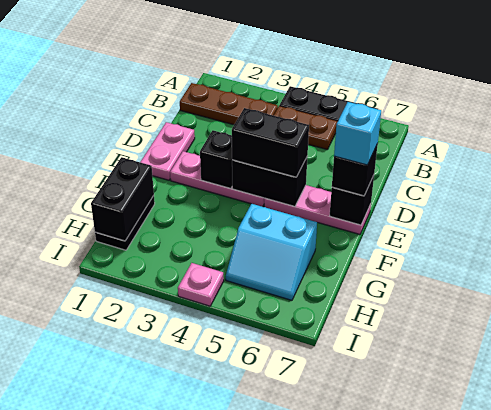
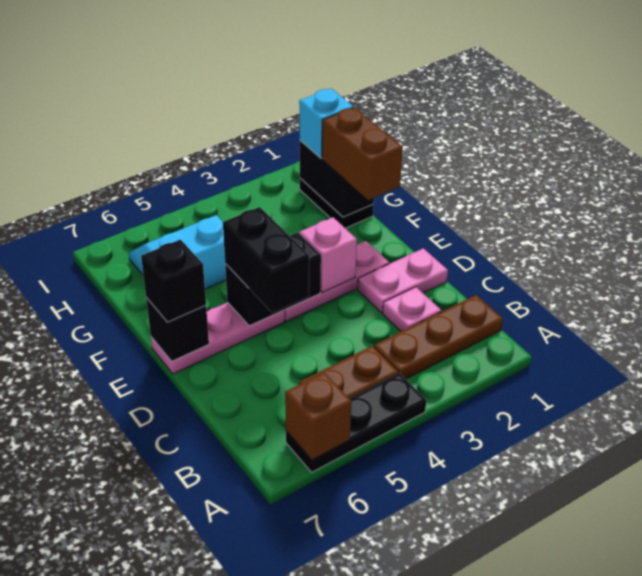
none -> brown 1x1 brick [285,372,351,460]
pink 1x2 plate [140,122,195,180] -> pink 1x2 plate turned to [358,248,448,313]
black 1x1 brick [200,130,232,189] -> pink 1x1 brick [299,217,357,293]
black 1x2 brick [232,108,309,177] -> black 1x2 brick turned to [223,207,309,313]
cyan 1x1 brick [334,102,381,165] -> cyan 1x1 brick moved to [299,89,353,158]
none -> brown 1x2 brick [322,107,403,200]
pink 1x1 plate [178,263,224,306] -> pink 1x1 plate moved to [383,287,441,332]

